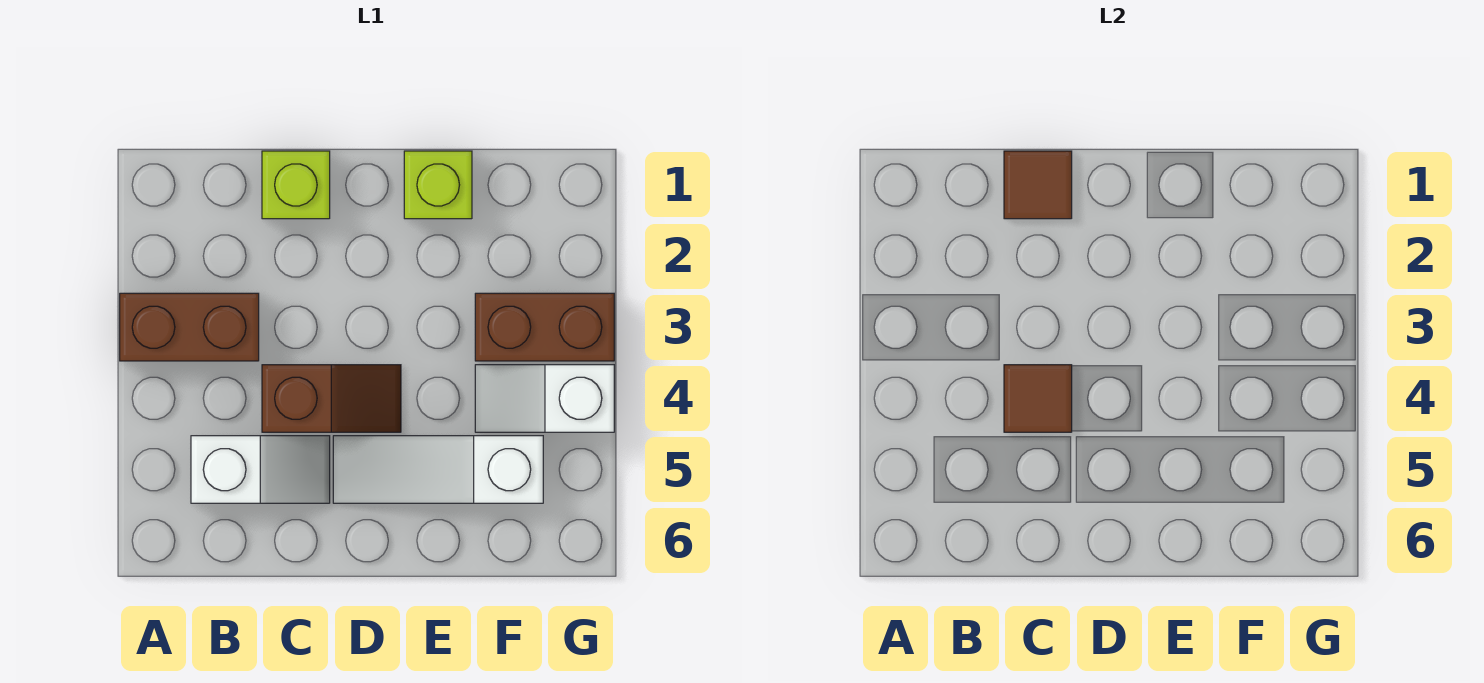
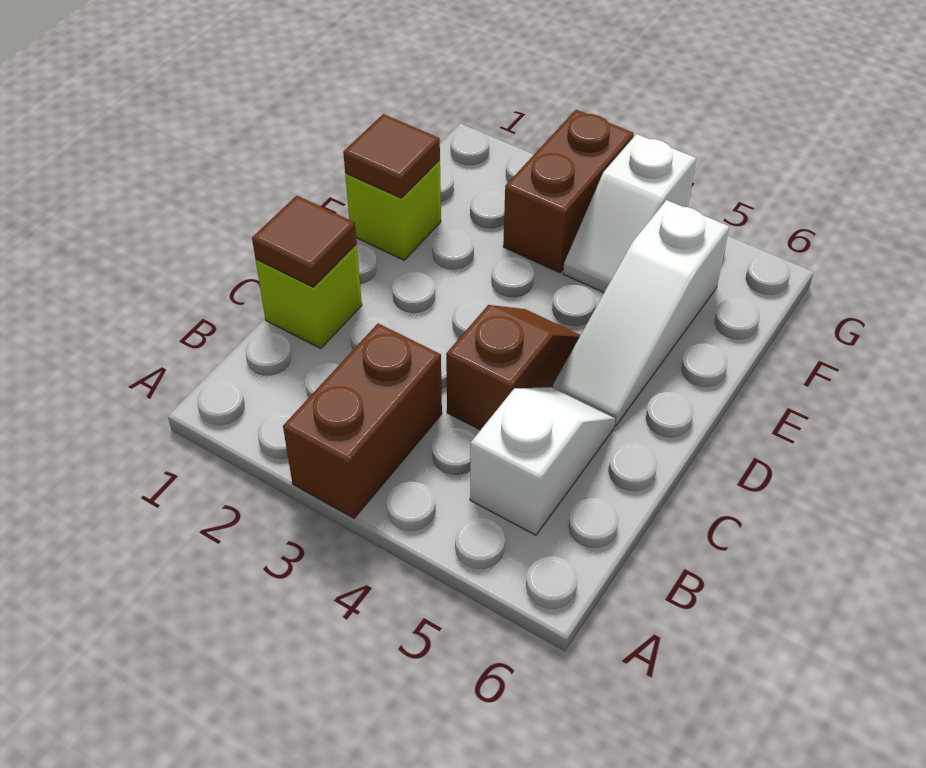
brown 1x1 tile [1004,365,1072,432] -> brown 1x1 tile moved to [343,114,440,198]

